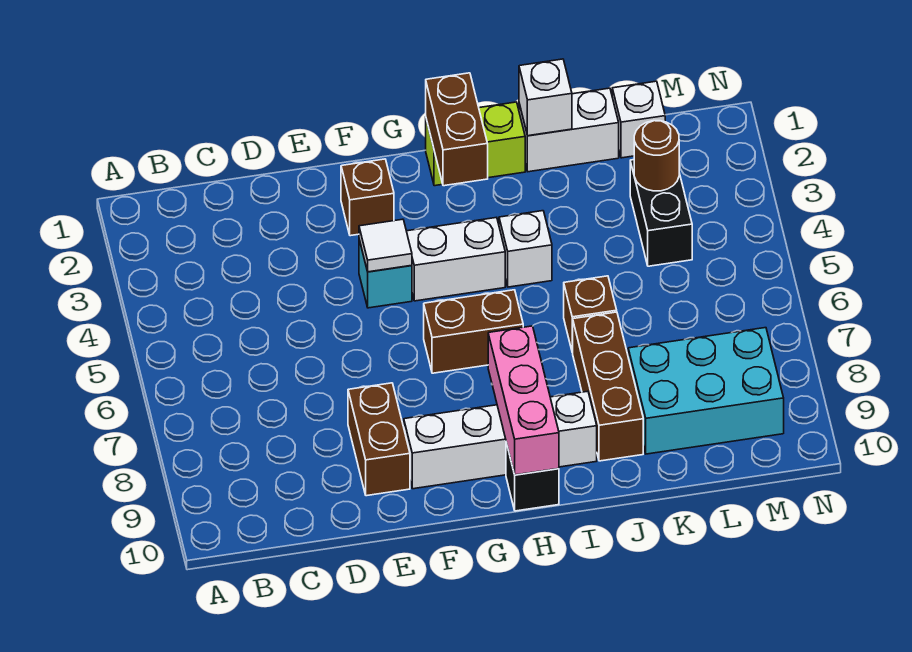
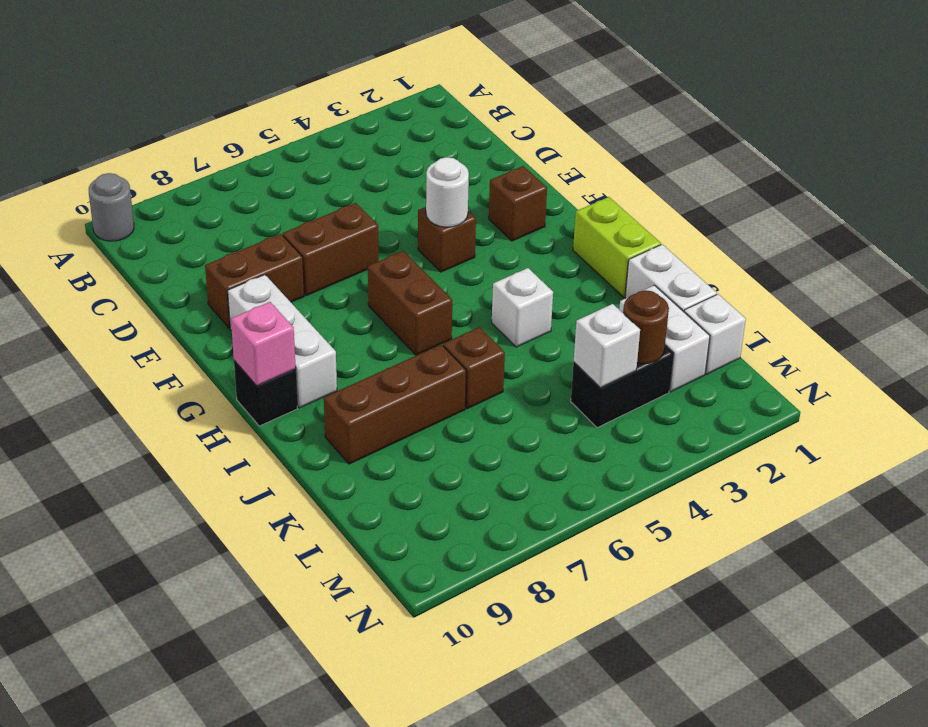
none -> grey 1x1 round brick [89,173,134,241]
cyan 1x1 brick [359,240,412,308] -> brown 1x1 brick [418,207,476,272]
white 1x1 tile [359,219,412,272] -> white 1x1 round brick [426,157,469,227]
white 1x4 brick [404,391,597,489] -> white 1x3 brick [228,275,337,408]
white 1x2 brick [407,217,505,301] -> white 1x2 brick moved to [619,285,710,392]
brown 1x2 brick [426,73,488,186] -> brown 1x2 brick moved to [283,203,379,296]
pink 1x3 brick [488,326,559,475] -> pink 1x1 brick [231,302,296,386]
white 1x1 brick [519,59,572,136] -> white 1x1 brick moved to [574,304,640,388]
cyan 2x3 brick [628,328,784,454] -> none

